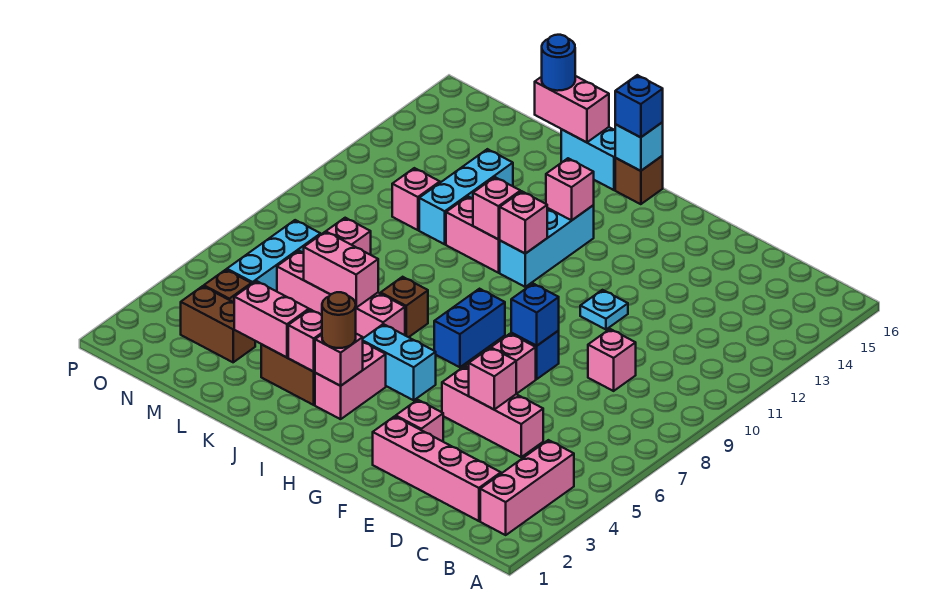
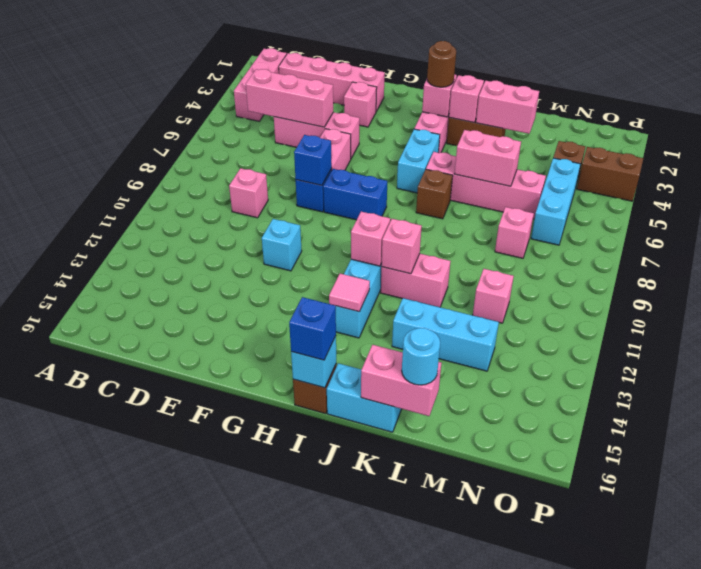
pink 1x1 brick [469,347,516,409] -> pink 1x3 brick [246,69,333,127]
cyan 1x1 plate [580,290,628,329] -> cyan 1x1 brick [262,219,302,271]
cyan 1x2 brick [363,324,436,400] -> cyan 1x2 brick turned to [397,129,440,193]
blue 1x2 brick [434,289,505,367] -> blue 1x2 brick turned to [323,169,387,220]
pink 1x1 brick [546,158,594,220] -> pink 1x1 tile [329,274,370,312]
cyan 1x3 brick [419,149,513,244] -> cyan 1x3 brick turned to [392,298,499,371]
blue 1x1 round brick [542,35,575,91] -> cyan 1x1 round brick [402,328,440,385]
brown 1x2 brick [181,286,255,362] -> brown 1x2 brick moved to [577,147,643,201]

